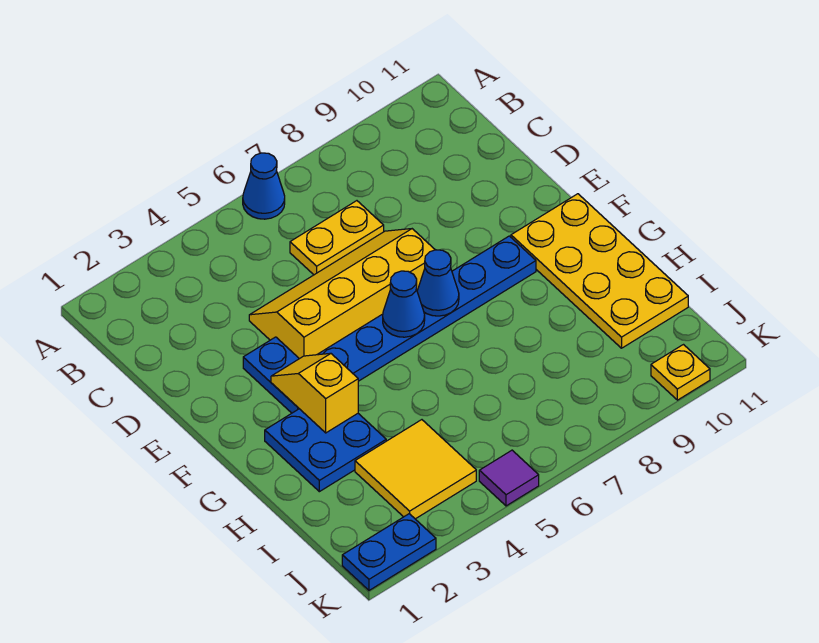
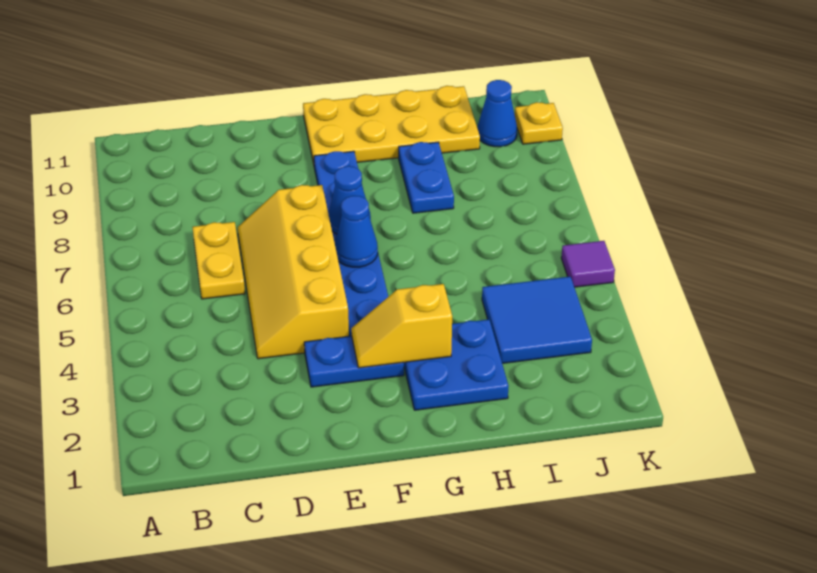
blue 1x1 cone [243,153,285,219] -> blue 1x1 cone moved to [477,80,517,147]
yellow 2x2 tile [355,420,476,519] -> blue 2x2 tile [482,277,592,363]
blue 1x2 plate [342,514,436,590] -> blue 1x2 plate moved to [399,142,454,213]

